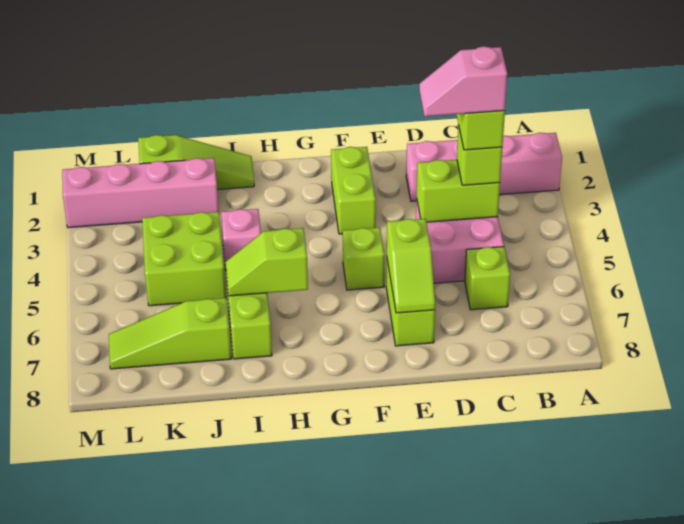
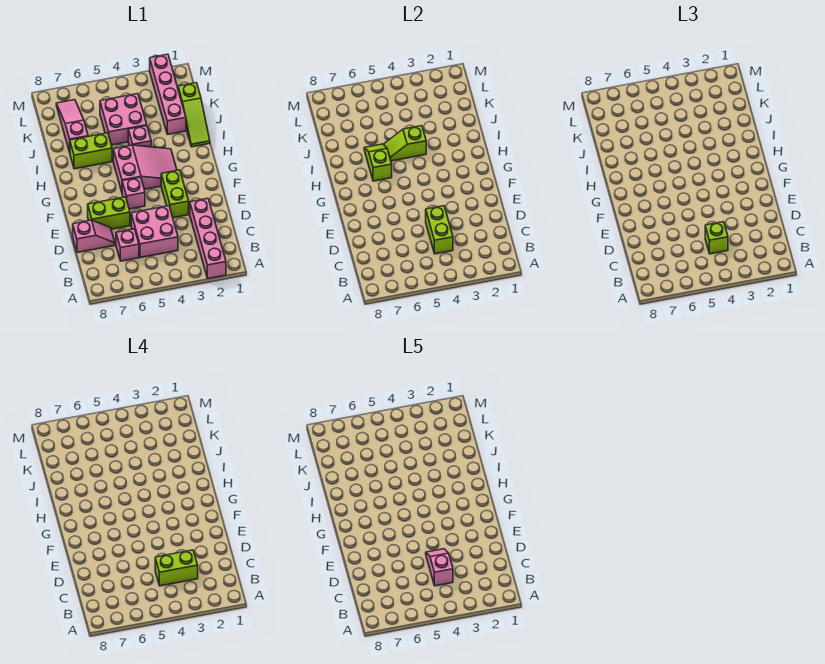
lime 1x1 brick [465,247,510,310] -> pink 1x1 brick [116,229,139,261]
none -> pink 1x2 slope [73,220,115,252]
lime 1x2 slope [387,219,435,313] -> lime 1x2 slope moved to [384,126,426,161]
lime 1x2 brick [331,147,376,234] -> lime 1x2 brick turned to [161,170,189,218]
lime 1x1 brick [343,228,385,290] -> pink 1x1 brick [122,177,145,209]
none -> pink 2x3 slope [113,145,177,192]
lime 2x2 brick [142,212,226,306] -> pink 2x2 brick [100,94,147,145]
lime 1x3 slope [109,298,231,369] -> pink 1x3 slope [56,100,88,152]

